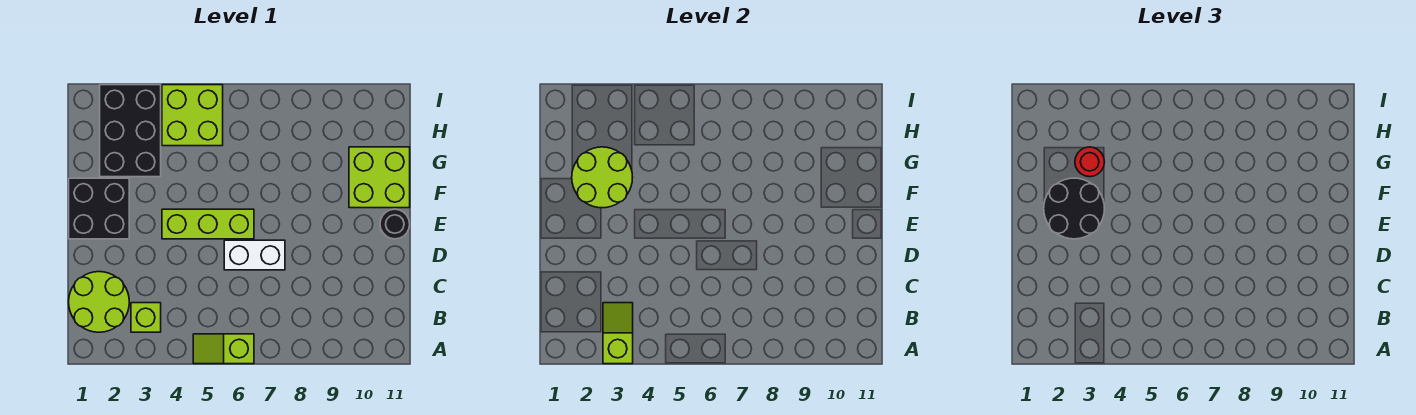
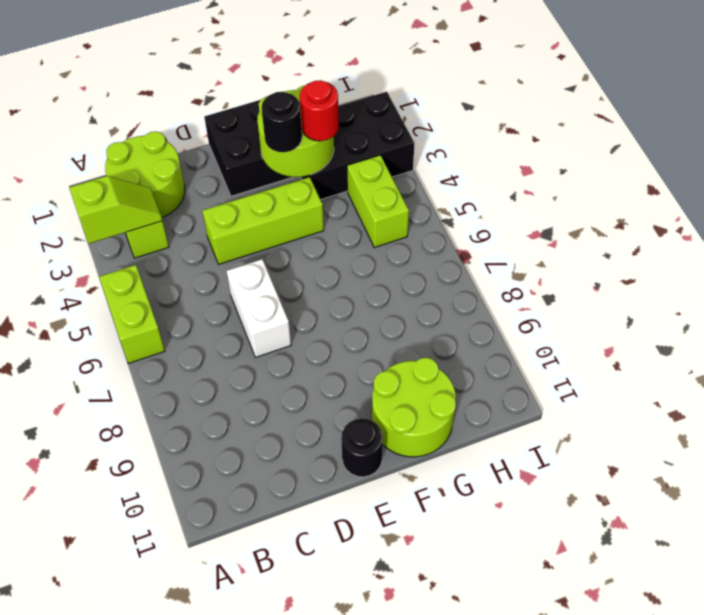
lime 1x2 slope [193,334,254,364] -> lime 1x2 brick [100,265,165,363]
black 2x2 round brick [1044,178,1105,239] -> black 1x1 round brick [261,92,302,152]
lime 1x3 brick [162,209,254,239] -> lime 1x3 brick turned to [203,177,324,264]
lime 2x2 brick [349,147,410,208] -> lime 2x2 round brick [372,358,456,457]
lime 2x2 brick [162,85,223,146] -> lime 1x2 brick [347,155,409,247]

